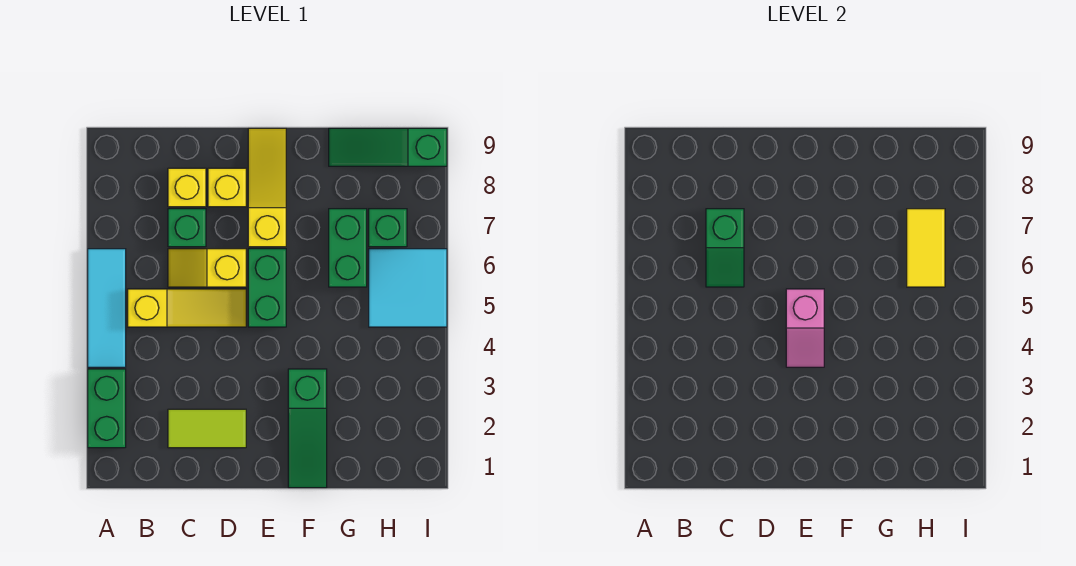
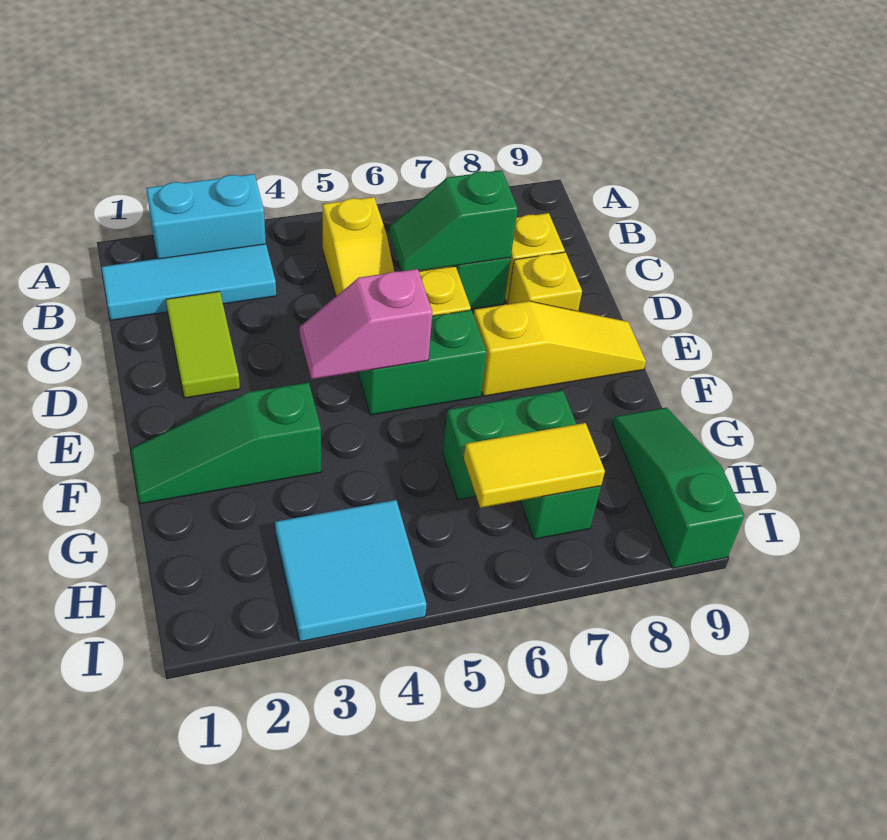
green 1x2 brick [88,369,126,448] -> cyan 1x2 brick [146,174,266,259]
cyan 1x3 tile [88,249,126,367] -> cyan 1x3 tile moved to [102,244,276,320]
cyan 2x2 tile [369,249,447,327] -> cyan 2x2 tile moved to [275,500,427,642]

